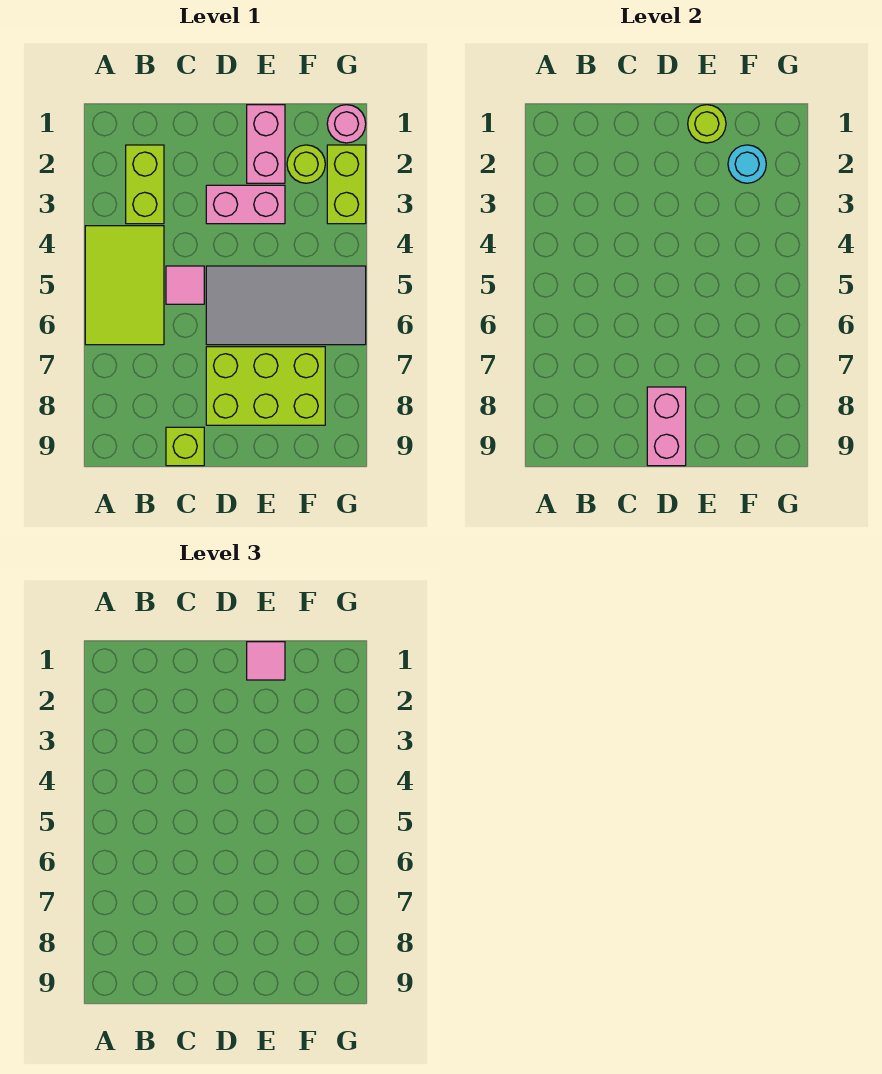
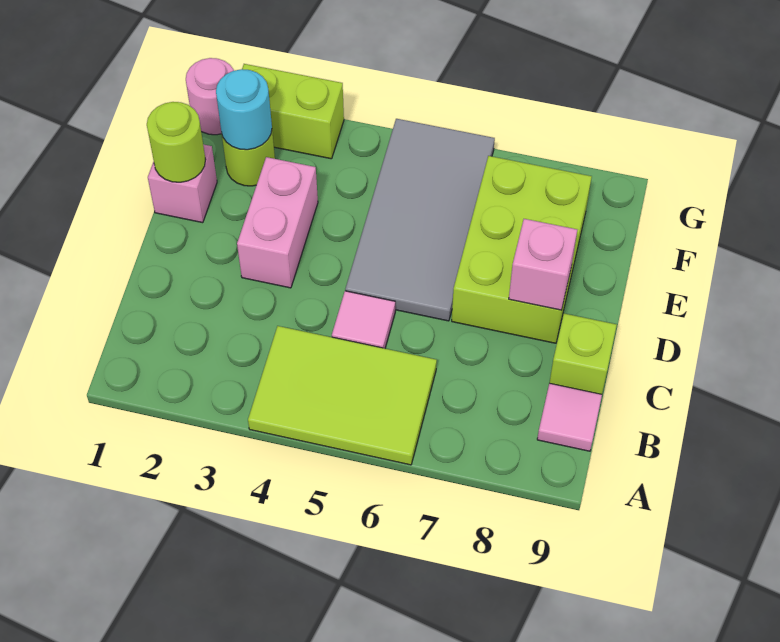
lime 1x2 brick [126,145,164,224] -> none
pink 1x2 brick [647,387,686,466] -> pink 1x1 brick [509,219,577,310]
pink 1x2 brick [247,105,285,183] -> pink 1x1 brick [148,144,217,223]
pink 1x1 tile [247,642,285,680] -> pink 1x1 tile moved to [537,383,602,451]

